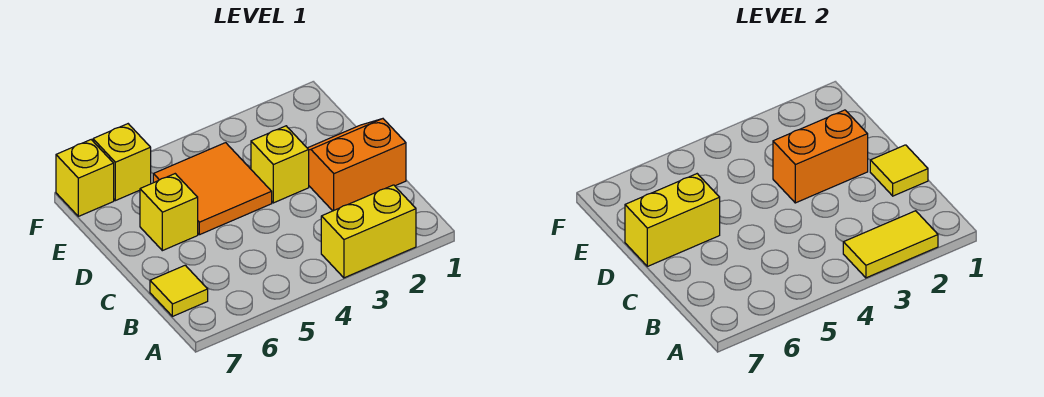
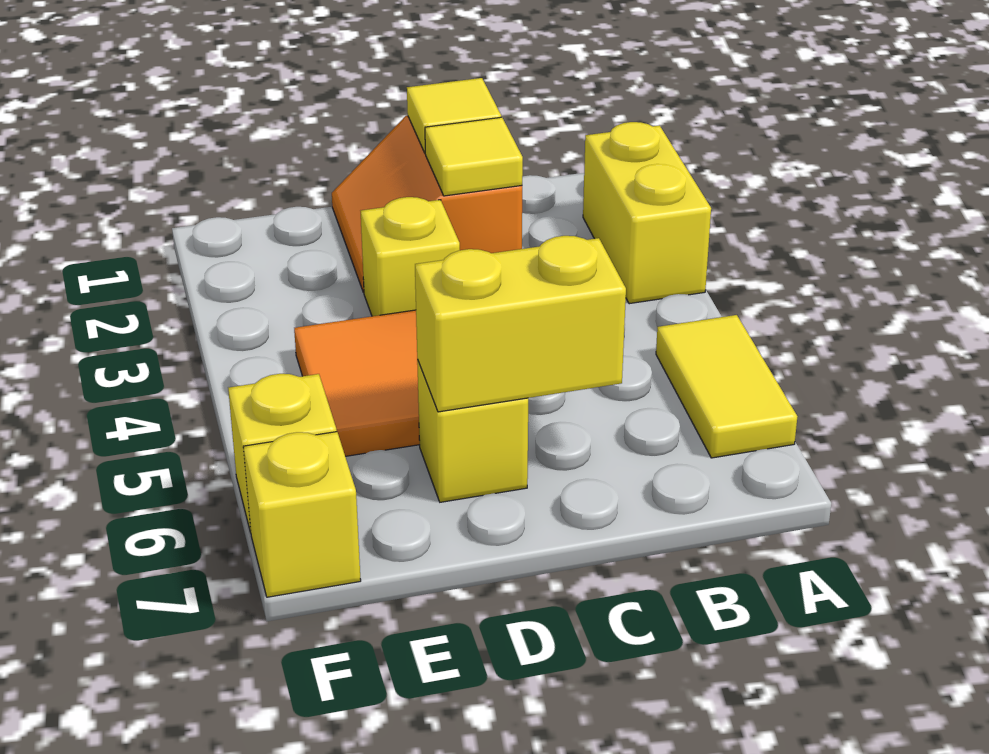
yellow 1x2 tile [843,211,938,278] -> yellow 1x2 tile moved to [656,315,797,458]
yellow 1x1 tile [150,265,208,316] -> yellow 1x1 tile moved to [425,117,523,196]
orange 1x2 brick [773,110,868,203] -> none
yellow 1x2 brick [625,174,720,266] -> yellow 1x2 brick turned to [415,236,626,412]

